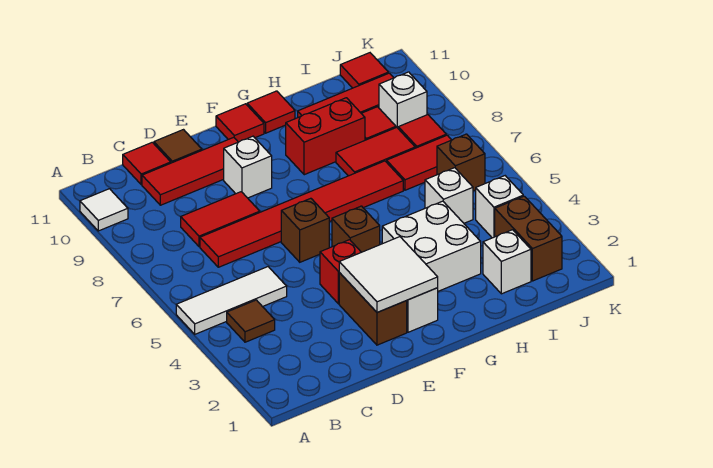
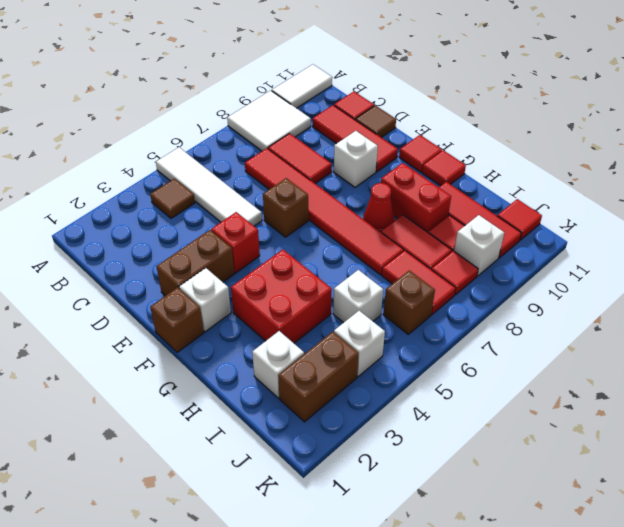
white 1x3 tile [176,267,287,334] -> white 1x4 tile [156,147,262,226]
white 1x1 tile [80,189,128,231] -> white 1x2 tile [272,64,332,108]
white 2x2 tile [339,237,438,312] -> white 2x2 tile moved to [227,90,311,151]
brown 1x1 brick [332,206,380,252] -> brown 1x1 brick moved to [150,288,204,353]
white 2x2 brick [382,201,481,291] -> red 2x2 brick [231,250,332,343]
none -> red 1x1 cone [363,183,395,232]

